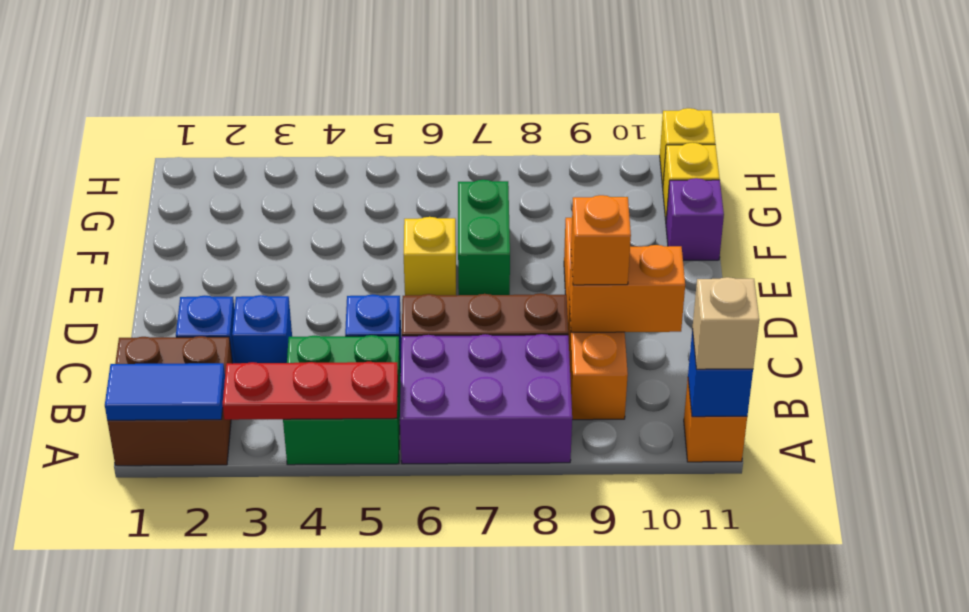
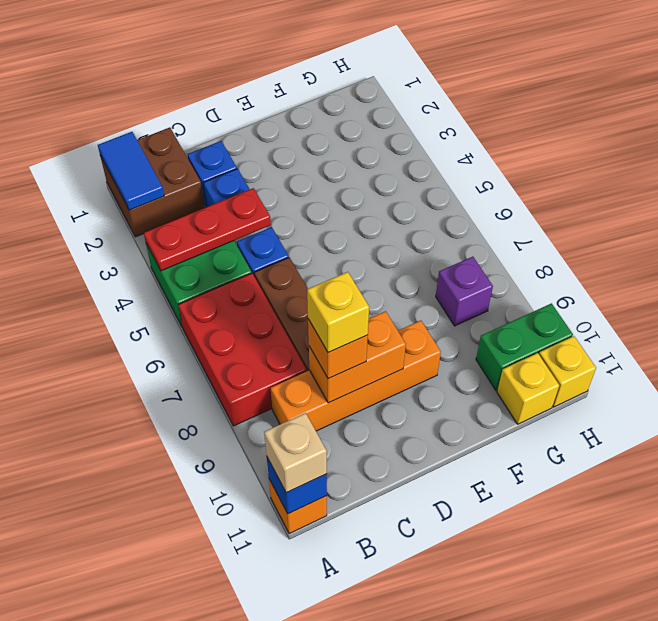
red 1x3 plate [223,362,398,420] -> red 1x3 plate turned to [144,188,271,271]
purple 2x3 brick [400,334,572,464] -> red 2x3 brick [178,273,307,426]
orange 1x2 brick [569,245,685,332] -> orange 1x2 brick turned to [309,311,406,403]
yellow 1x1 brick [404,217,456,295] -> yellow 1x1 brick moved to [307,272,369,353]
green 1x2 brick [458,180,510,295] -> green 1x2 brick moved to [476,303,573,391]
purple 1x1 brick [666,178,724,260] -> purple 1x1 brick moved to [436,257,493,326]

